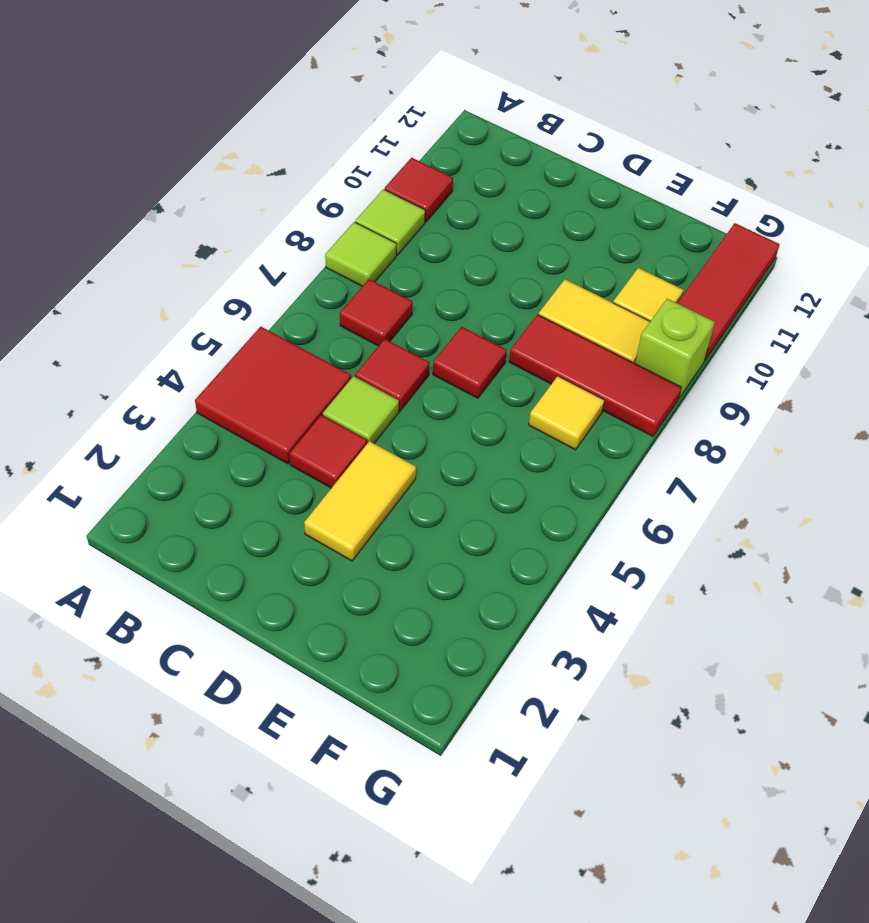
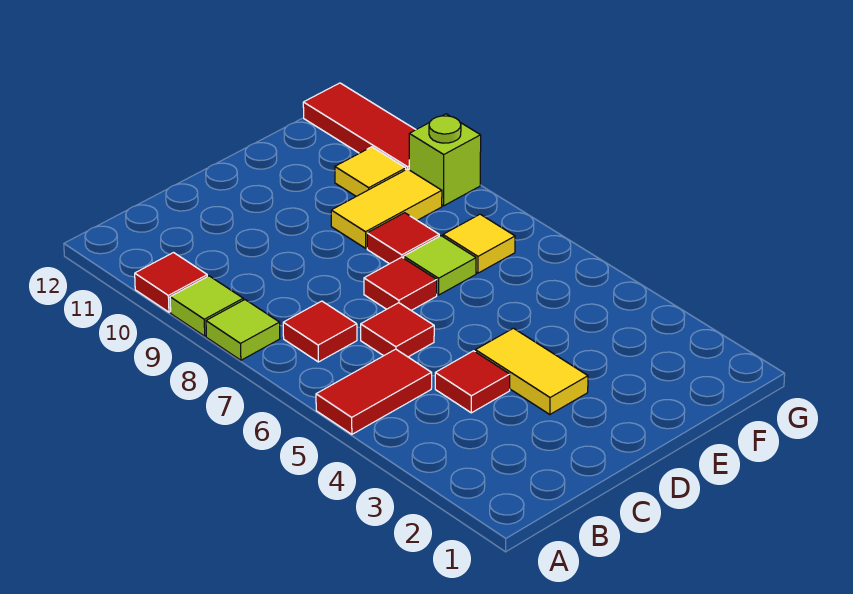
red 2x2 tile [195,327,351,464] -> red 1x2 tile [316,349,432,434]
lime 1x1 tile [323,376,399,443] -> lime 1x1 tile moved to [404,236,476,295]
red 1x3 tile [509,315,681,436] -> red 1x1 tile [367,213,439,264]

